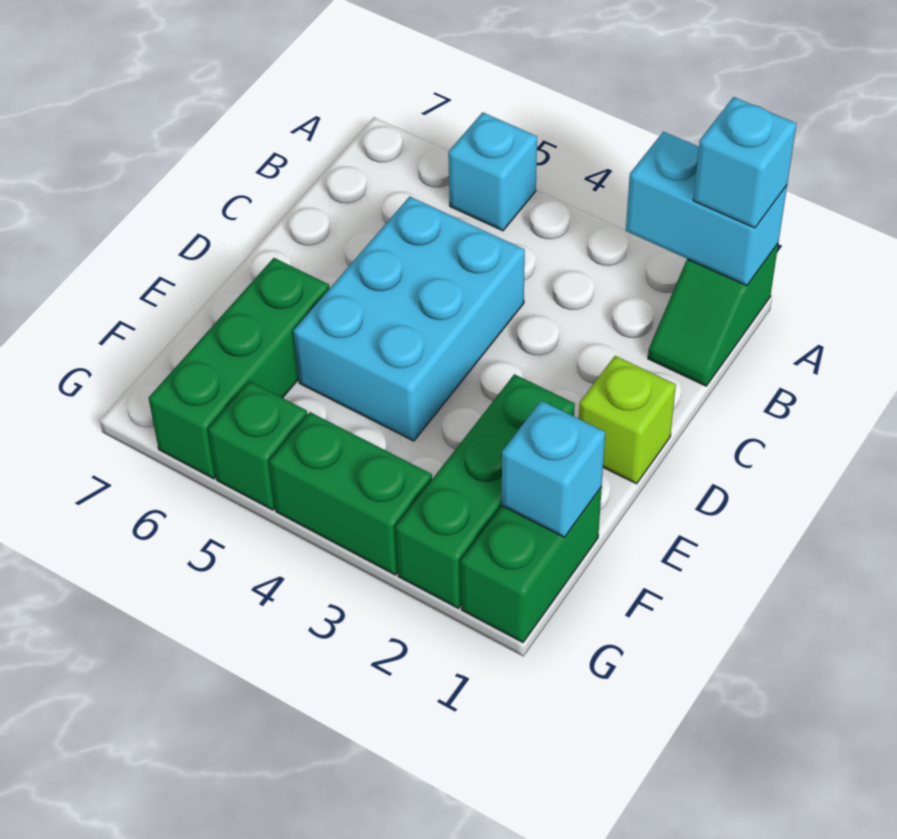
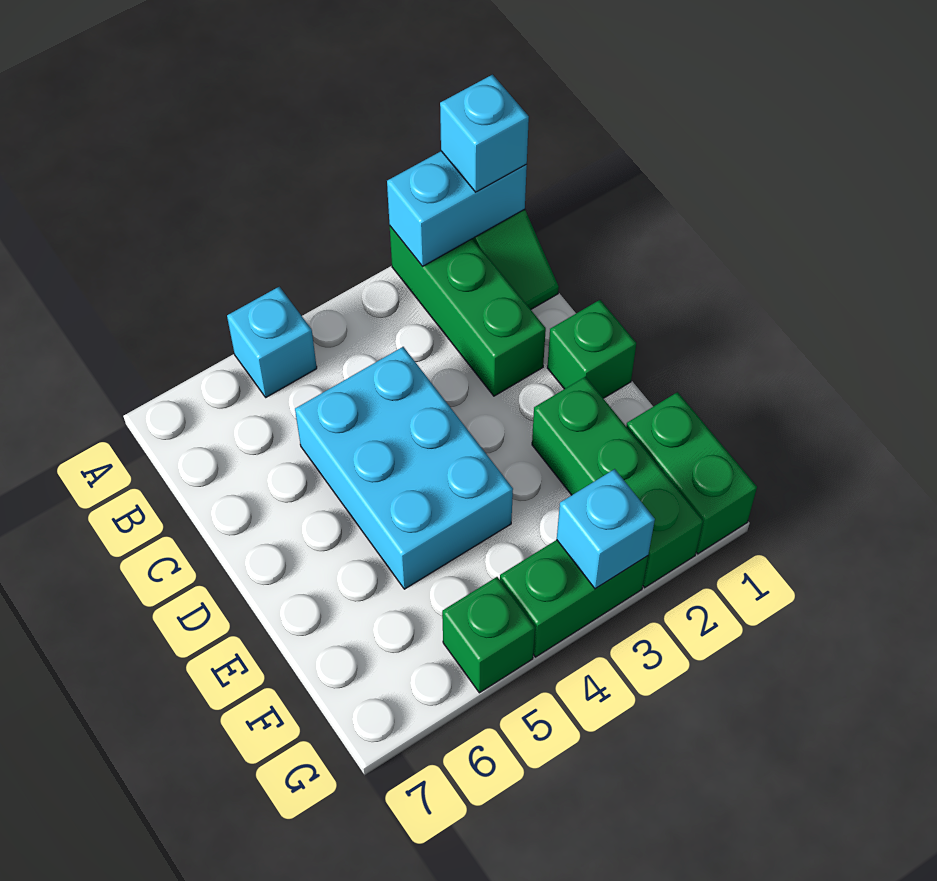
lime 1x1 brick [578,356,676,484] -> green 1x1 brick [547,300,636,398]
green 1x3 brick [149,258,330,479] -> green 1x3 brick moved to [390,226,546,396]
cyan 1x1 brick [502,401,605,537] -> cyan 1x1 brick moved to [557,469,655,589]

